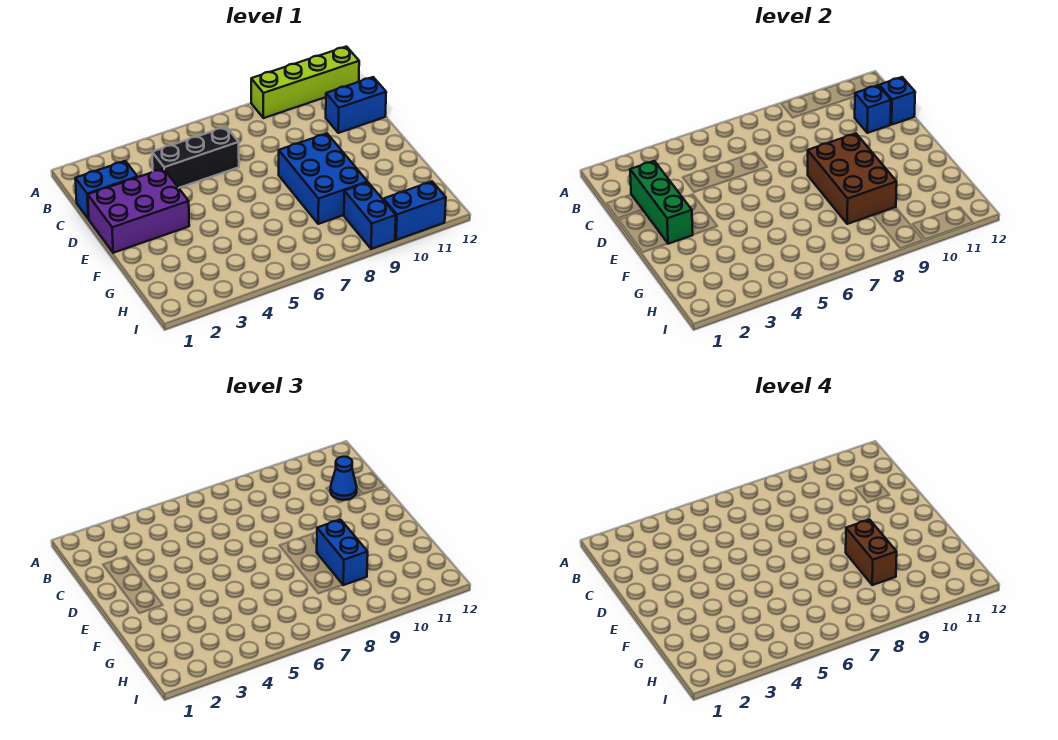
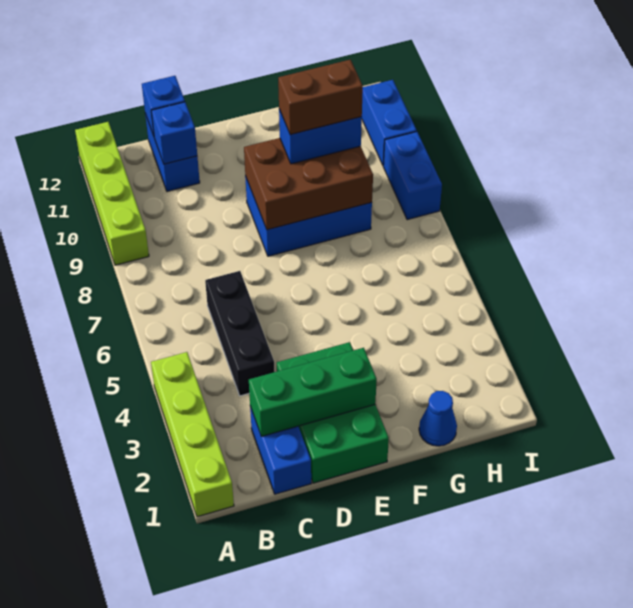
none -> lime 1x4 brick [151,352,234,517]
blue 1x1 cone [330,457,357,500] -> blue 1x1 cone moved to [419,391,457,446]
purple 2x3 brick [88,169,189,253] -> green 2x3 brick [277,342,389,483]
blue 1x2 brick [344,183,396,249] -> blue 1x2 brick turned to [383,132,442,220]

